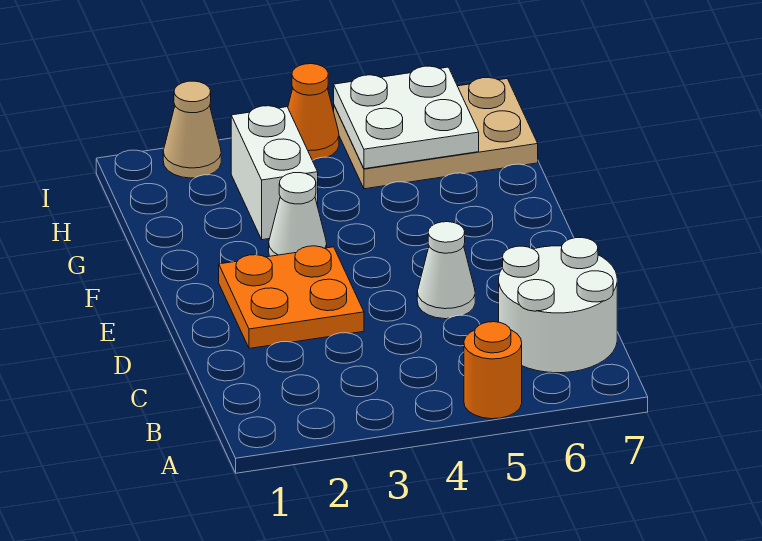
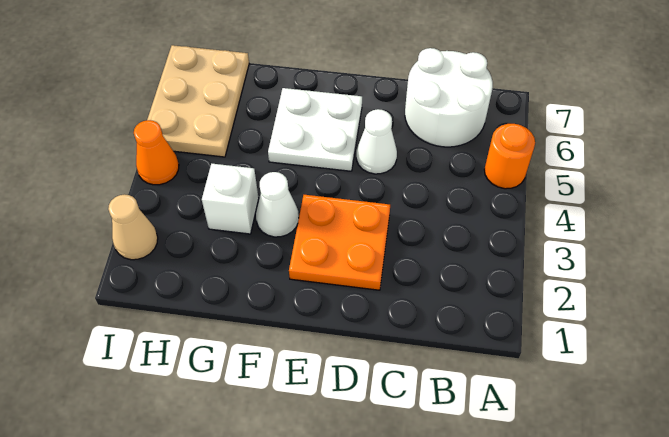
white 1x2 brick [231,106,318,240] -> white 1x1 brick [202,163,259,234]
white 2x2 plate [334,66,479,169] -> white 2x2 plate moved to [268,88,362,171]

